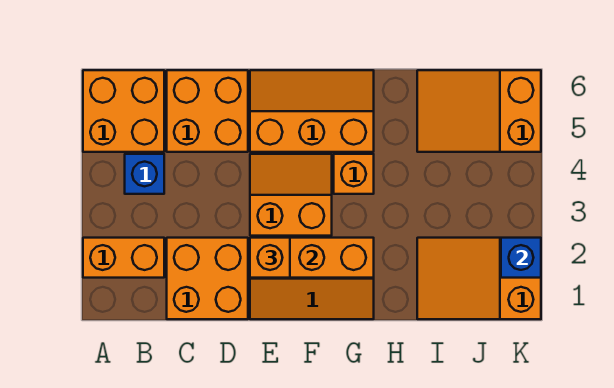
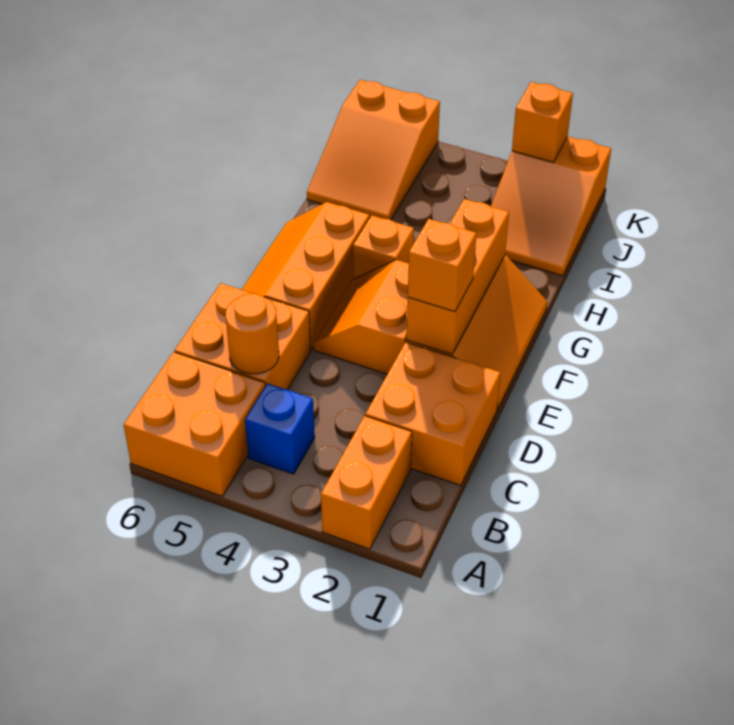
none -> orange 1x1 round brick [226,294,279,374]
blue 1x1 brick [501,238,541,278] -> orange 1x1 brick [512,82,573,162]

